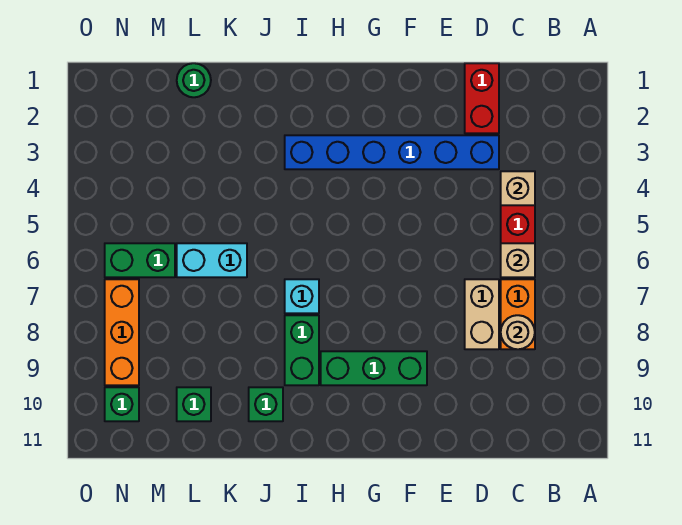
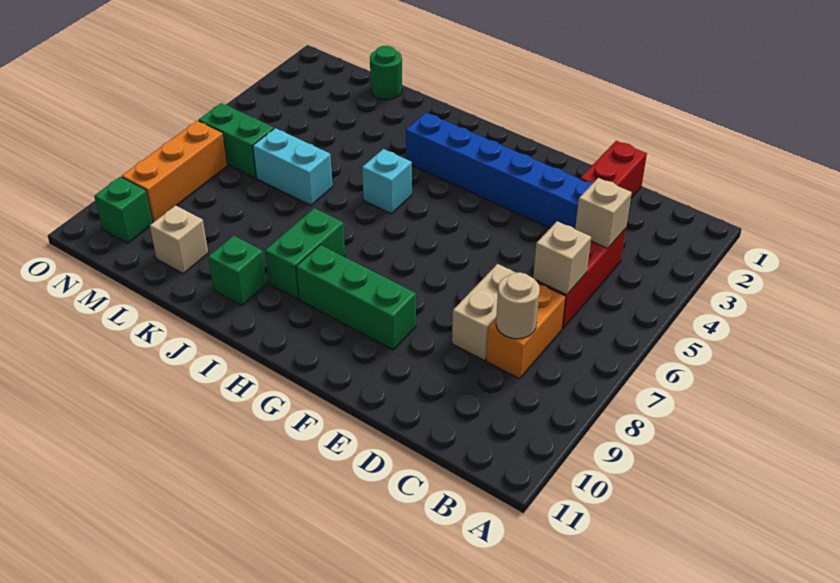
cyan 1x1 brick [285,279,319,313] -> cyan 1x1 brick moved to [362,149,412,213]
green 1x1 brick [177,387,211,421] -> tan 1x1 brick [150,205,208,273]

